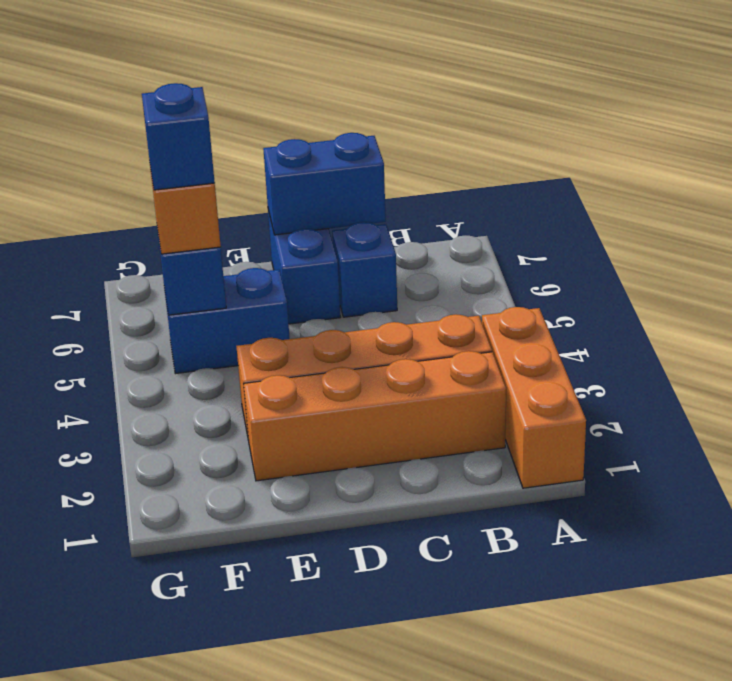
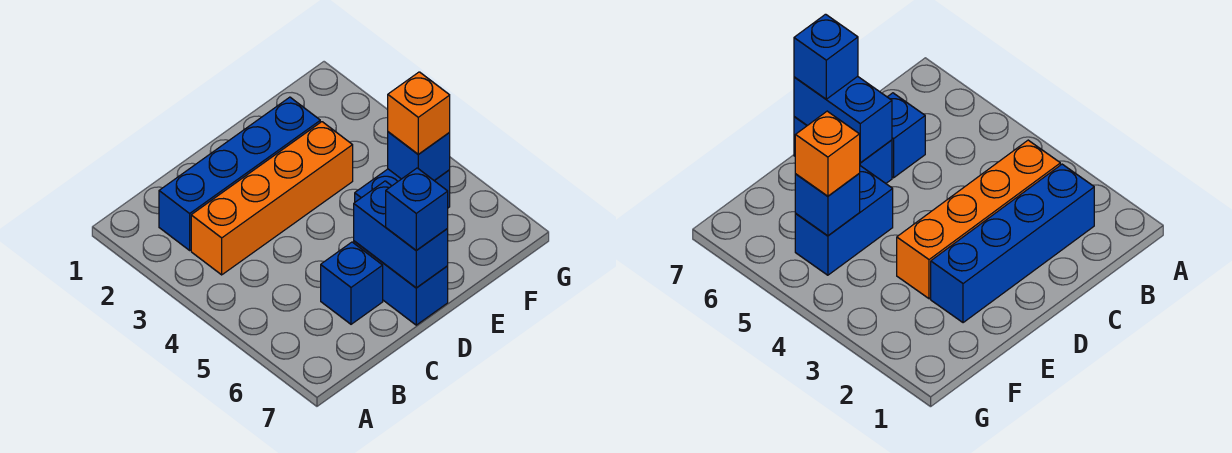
orange 1x3 brick [482,307,586,488] -> none
orange 1x4 brick [243,351,506,481] -> blue 1x4 brick [159,97,320,250]
blue 1x2 brick [263,133,386,235] -> blue 1x2 brick turned to [354,181,448,288]
blue 1x1 brick [142,83,215,190] -> blue 1x1 brick moved to [386,168,448,250]

